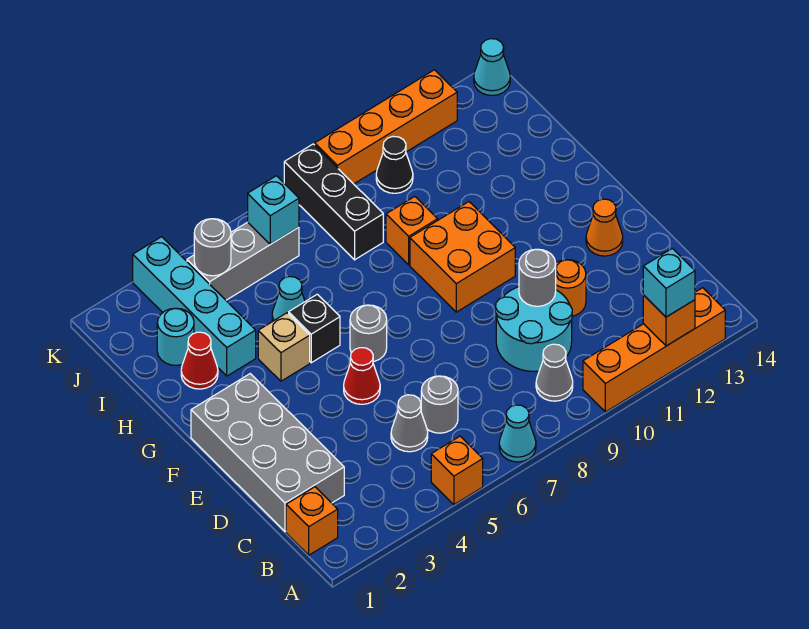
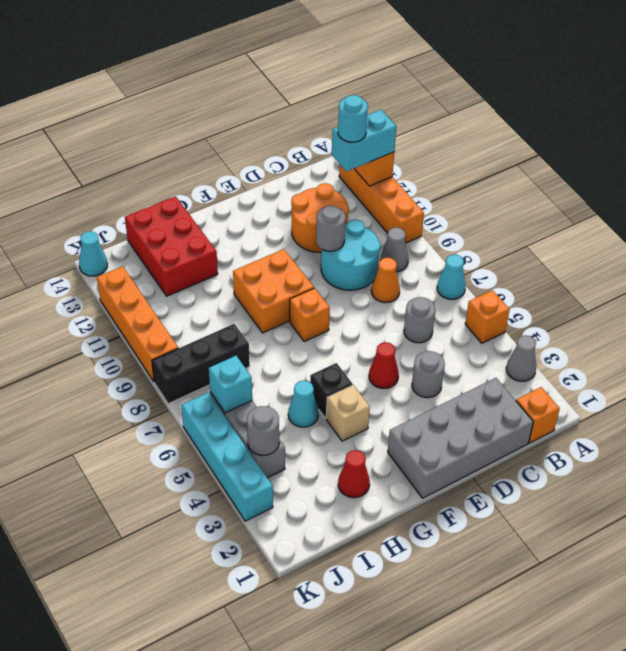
cyan 1x1 brick [643,248,695,317] -> cyan 1x2 brick [332,110,397,171]
grey 1x1 cone [391,395,428,452] -> grey 1x1 cone moved to [506,335,536,381]
orange 1x1 round brick [556,260,586,316] -> orange 2x2 round brick [291,183,349,252]
orange 1x1 cone [586,199,623,256] -> orange 1x1 cone moved to [371,258,400,303]
grey 1x1 round brick [350,305,387,362] -> grey 1x1 round brick moved to [412,351,445,398]
cyan 1x4 brick [133,237,256,376] -> cyan 1x4 brick turned to [181,392,273,521]
orange 1x1 brick [386,197,438,265] -> orange 1x1 brick moved to [290,288,330,341]
none -> red 2x3 brick [125,196,218,296]
cyan 1x1 round brick [157,308,194,365] -> cyan 1x1 round brick moved to [338,95,368,142]
black 1x1 cone [376,137,413,193] -> none

